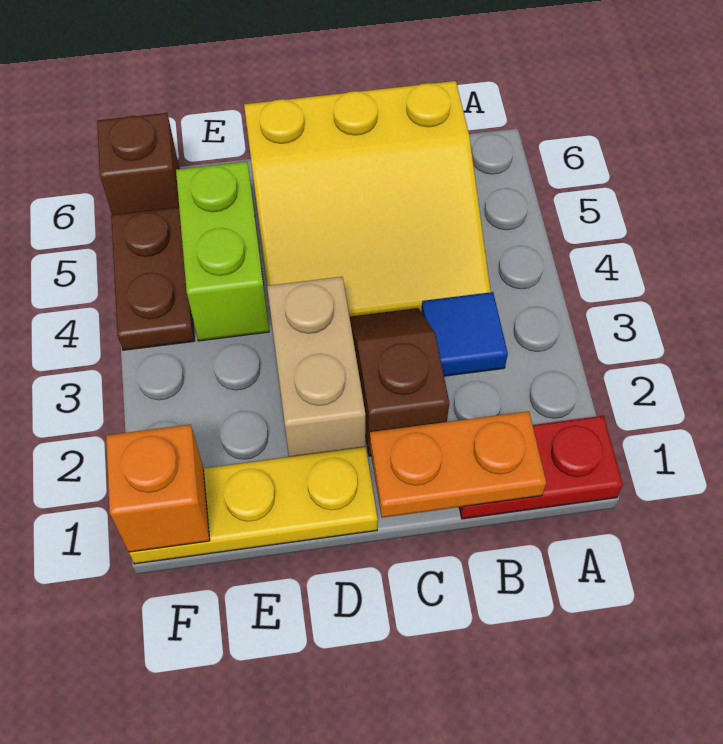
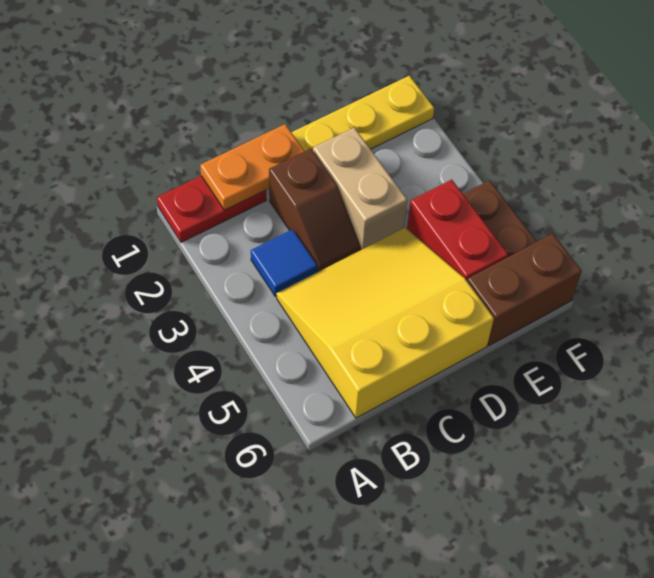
lime 1x2 brick [176,162,269,341] -> red 1x2 brick [407,180,508,280]
orange 1x1 brick [106,424,210,552] -> none
brown 1x1 brick [97,113,179,215] -> brown 1x2 brick [467,234,582,346]

